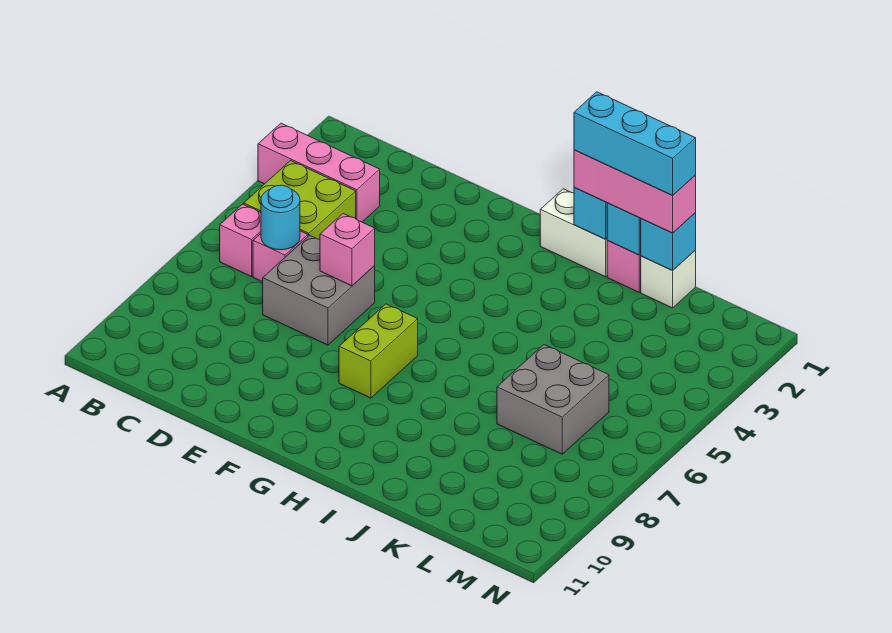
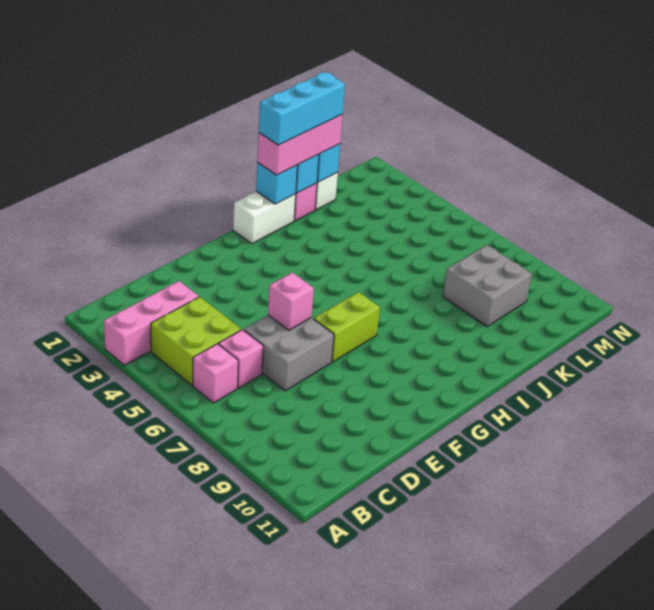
cyan 1x1 round brick [261,185,300,250] -> none
lime 1x2 brick [339,304,418,398] -> lime 1x2 brick turned to [314,292,380,362]
grey 2x2 brick [497,345,609,454] -> grey 2x2 brick moved to [443,245,532,327]

